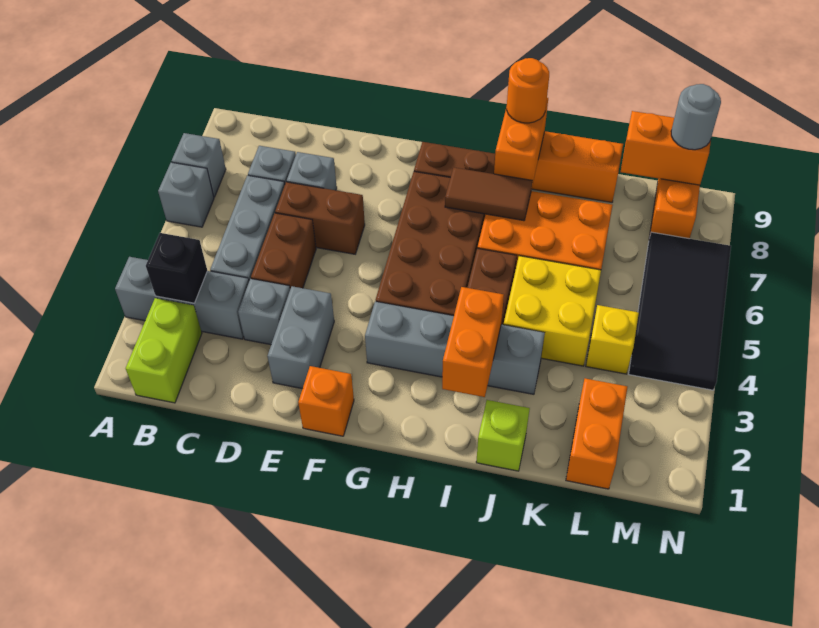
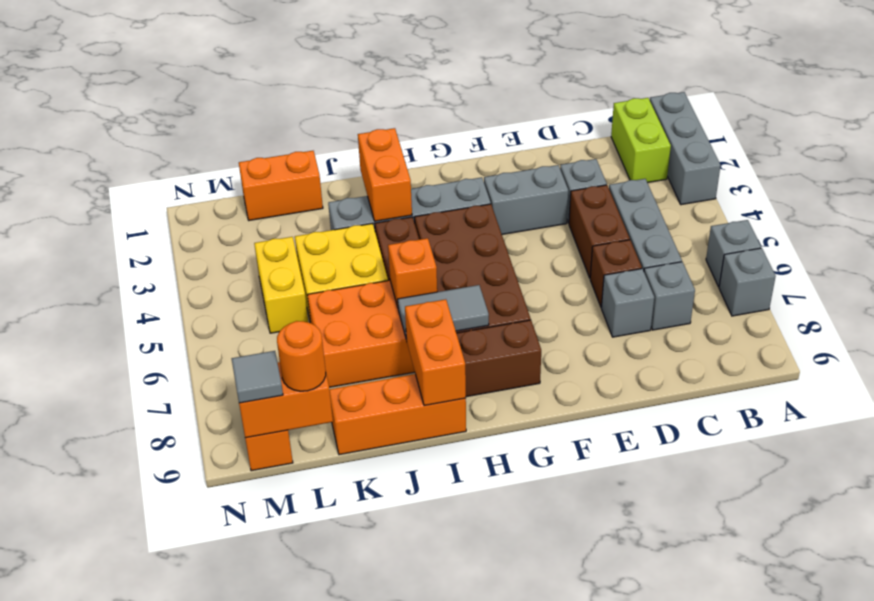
grey 1x3 brick [115,257,249,339] -> grey 1x3 brick turned to [650,92,721,205]
black 1x1 brick [146,233,207,303] -> none
brown 1x2 brick [275,182,365,254] -> brown 1x1 brick [590,240,642,307]
grey 1x2 brick [268,286,334,389] -> grey 1x2 brick turned to [484,165,568,234]
orange 1x1 brick [298,366,354,436] -> orange 1x1 brick moved to [388,238,437,307]
brown 1x2 tile [445,168,532,221] -> grey 1x2 tile [398,285,489,339]
orange 1x1 round brick [507,58,549,123] -> orange 1x1 round brick moved to [277,321,326,391]
lime 1x1 brick [476,400,530,471] -> none
orange 1x2 brick [566,378,627,489] -> orange 1x2 brick turned to [239,151,323,220]
yellow 1x1 brick [586,305,639,374] -> yellow 1x2 brick [254,237,308,333]
black 2x4 tile [629,232,731,390] -> none
grey 1x1 round brick [671,84,721,150] -> grey 1x1 tile [232,351,283,403]

